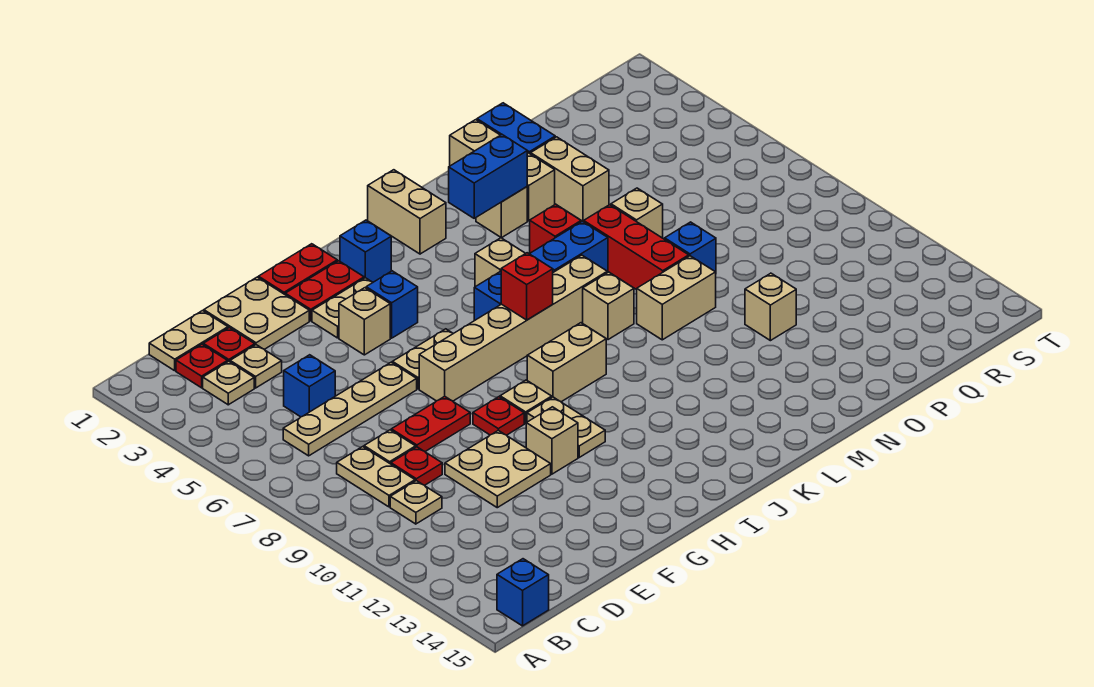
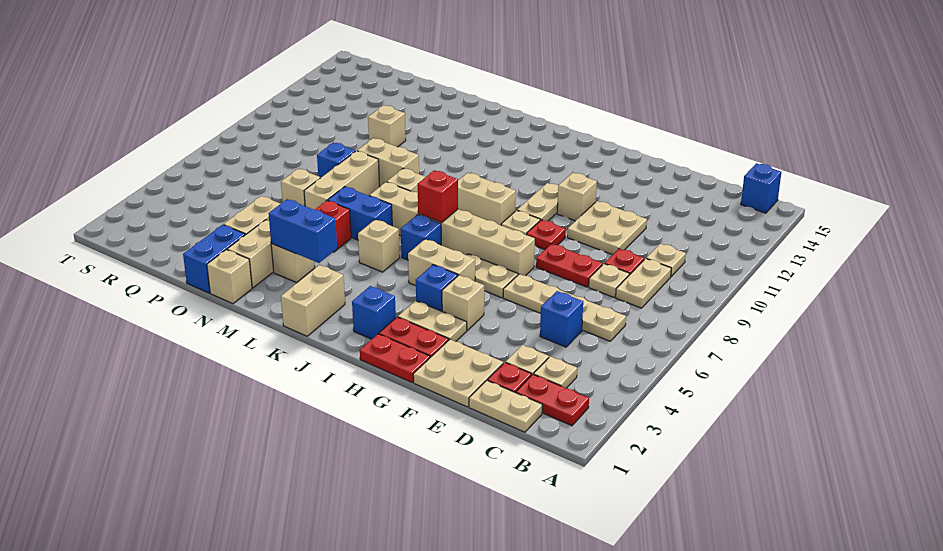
red 1x1 plate [176,345,228,388] -> red 1x2 plate [516,374,589,426]
none -> tan 1x2 brick [408,239,475,286]
red 1x3 brick [584,205,689,290] -> tan 1x3 brick [304,151,379,210]

